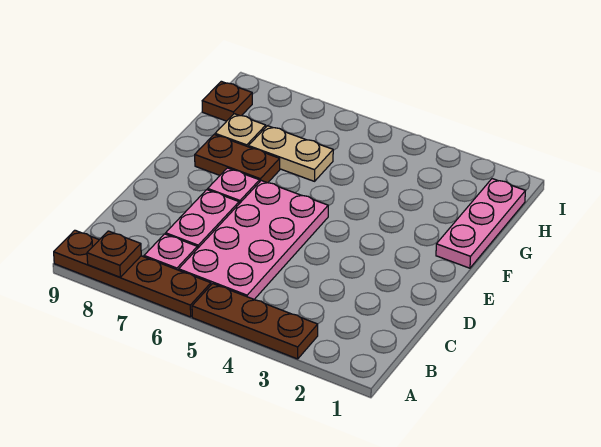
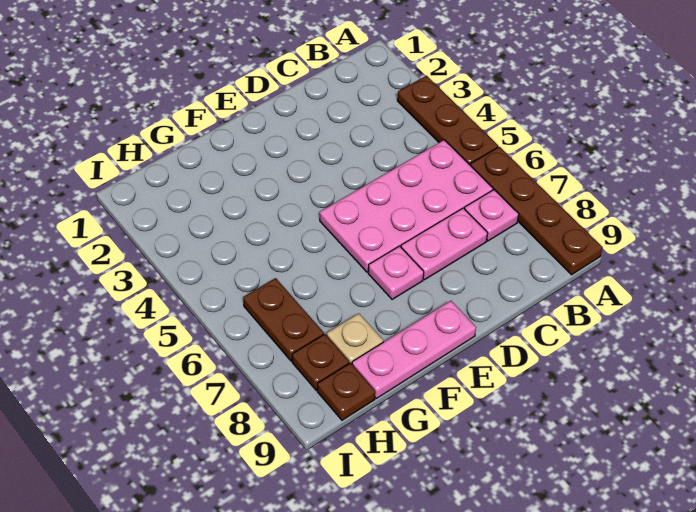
brown 1x1 plate [87,231,141,277] -> brown 1x1 plate moved to [292,334,349,390]
pink 1x3 plate [436,179,525,268] -> pink 1x3 plate moved to [352,301,476,398]
brown 1x2 plate [195,134,280,183] -> brown 1x2 plate moved to [243,278,324,361]
tan 1x2 plate [248,126,333,181] -> none

